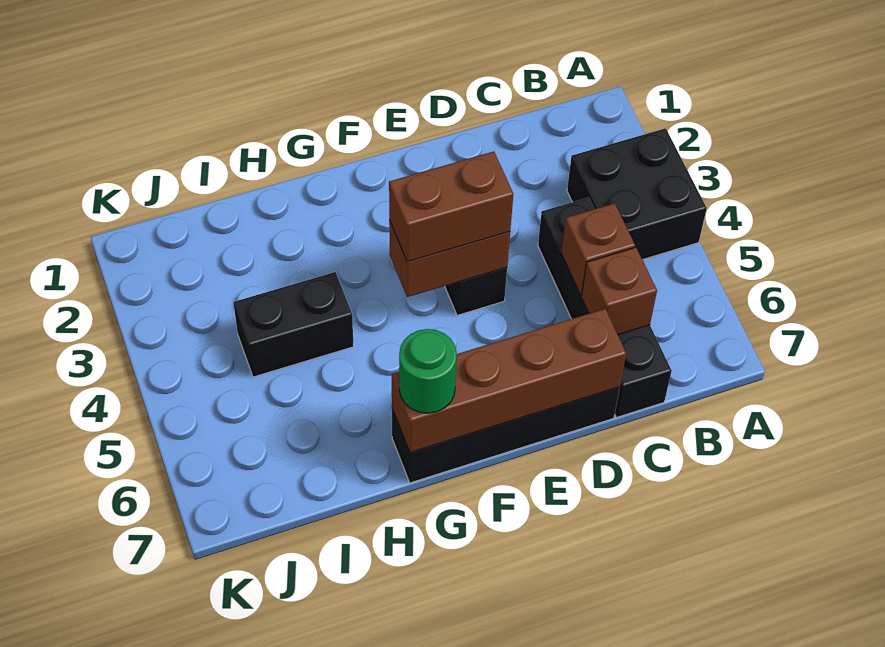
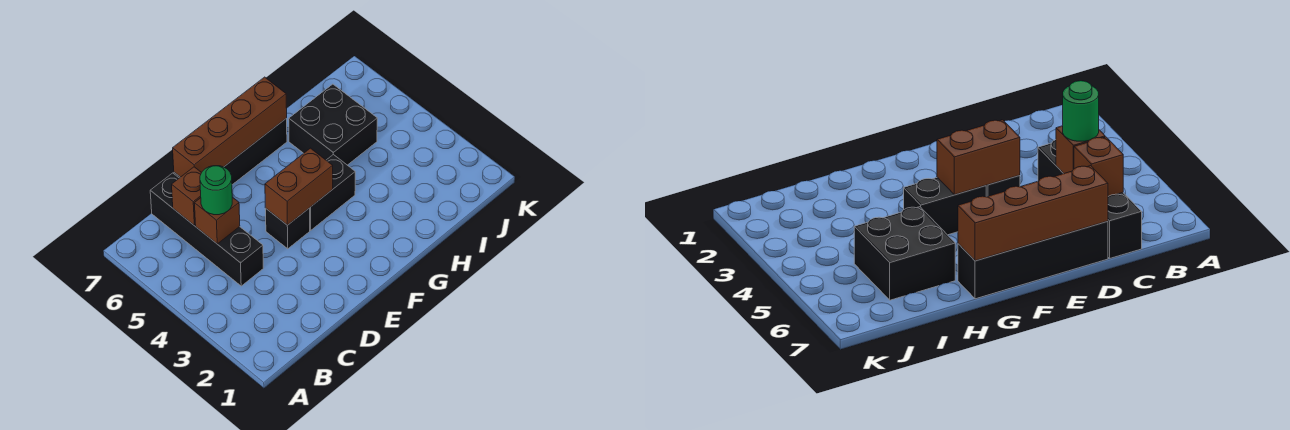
black 2x2 brick [567,128,707,260] -> black 2x2 brick moved to [289,84,377,165]
brown 1x2 brick [389,152,513,262] -> none
green 1x1 round brick [399,329,457,413] -> green 1x1 round brick moved to [200,166,232,215]
black 1x2 brick [233,272,354,377] -> black 1x2 brick moved to [310,154,355,230]

